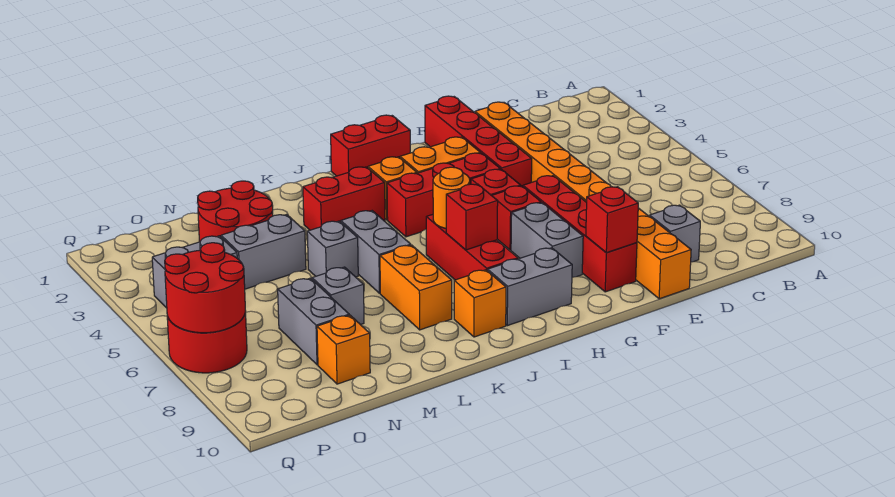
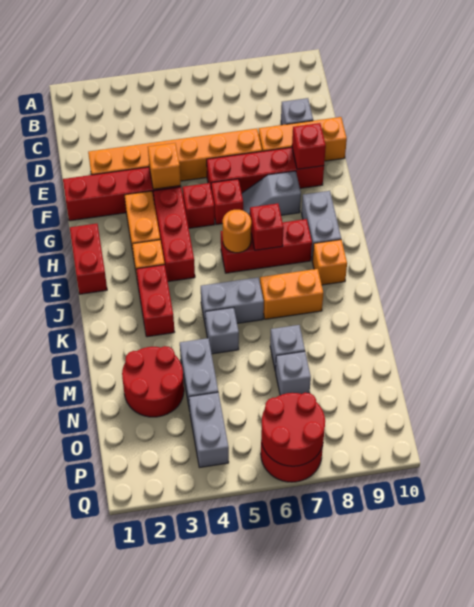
grey 1x2 brick [511,203,583,277] -> grey 1x2 slope [242,171,301,216]
grey 1x2 brick [278,278,349,365] -> grey 1x1 brick [276,351,311,395]
orange 1x1 brick [317,315,370,384] -> orange 1x1 brick moved to [148,143,181,189]

